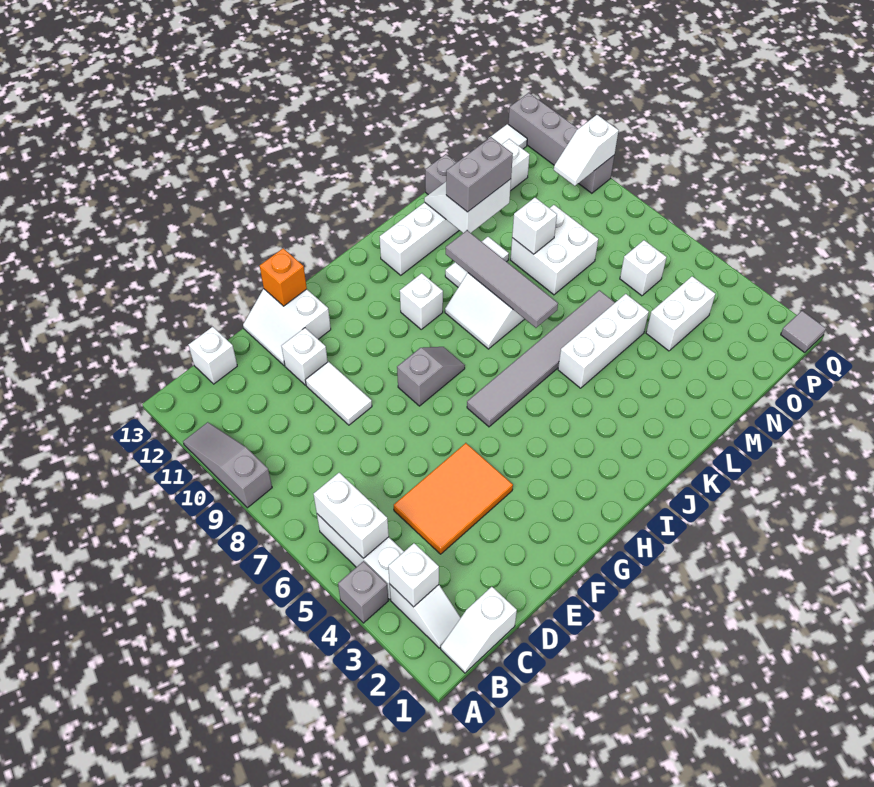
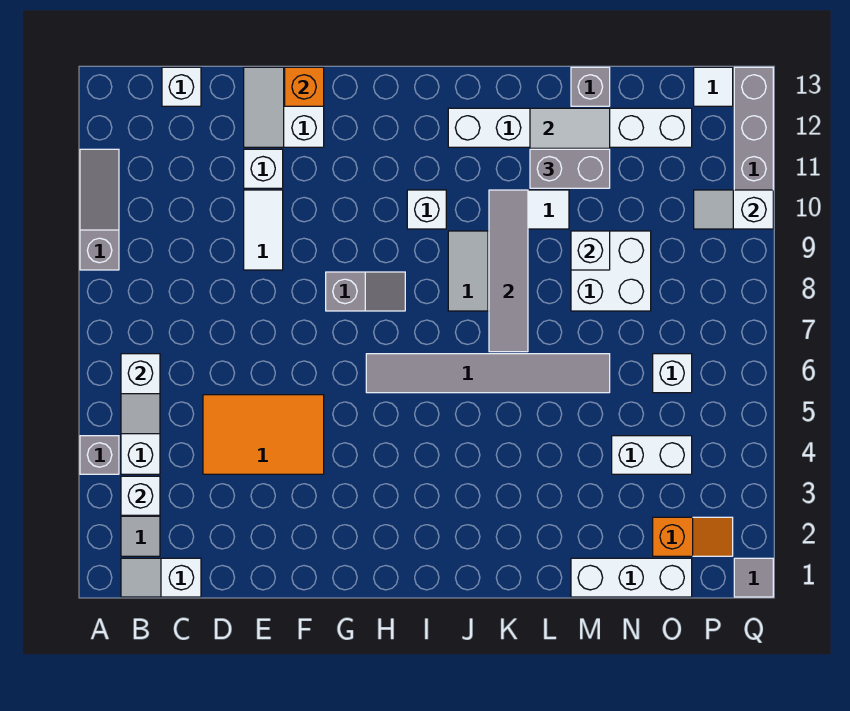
white 1x2 brick [314,473,389,558] -> white 1x2 slope [121,354,160,434]
white 1x3 brick [558,294,649,388] -> white 1x3 brick moved to [571,558,692,597]
none -> orange 1x2 slope [653,517,733,556]

